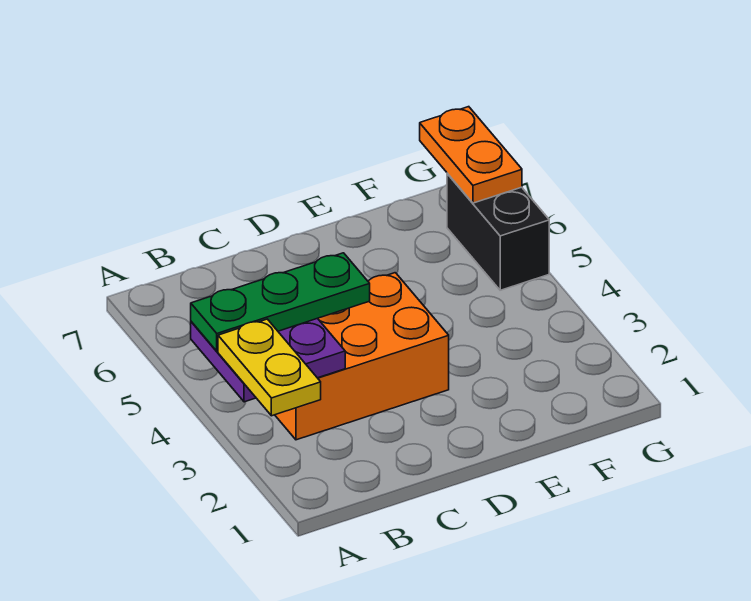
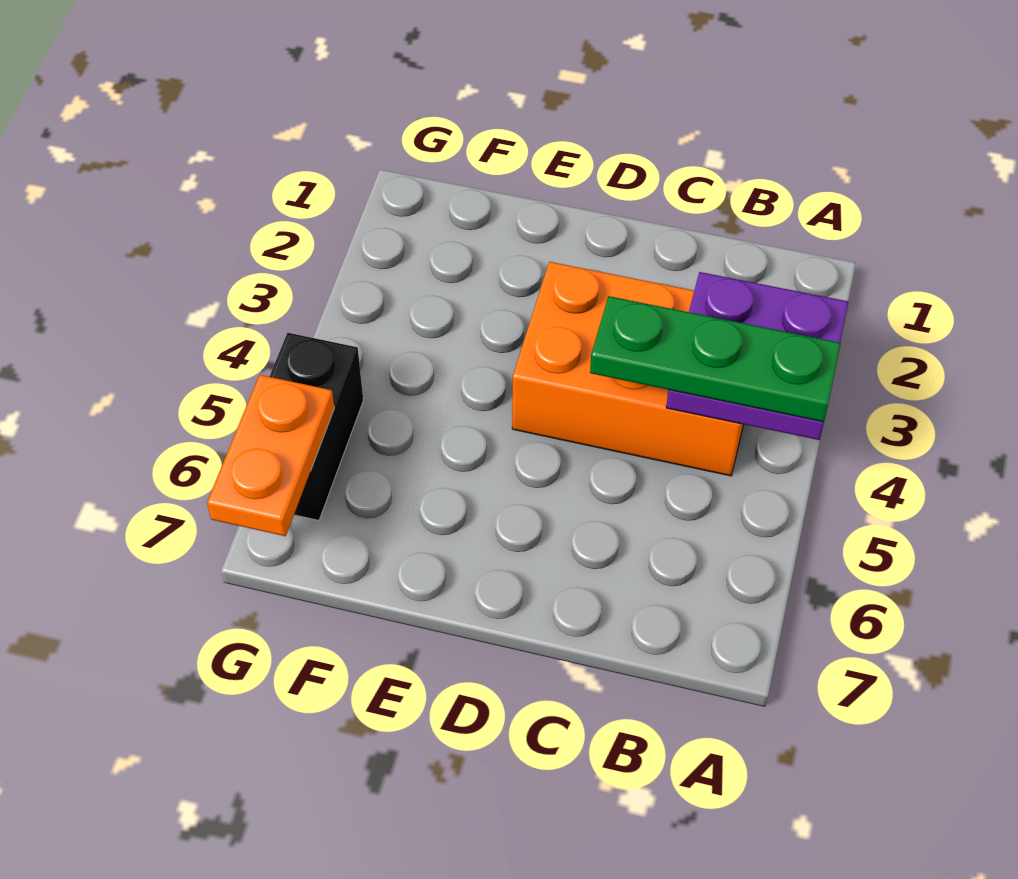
yellow 1x2 plate [218,319,321,416] -> none

